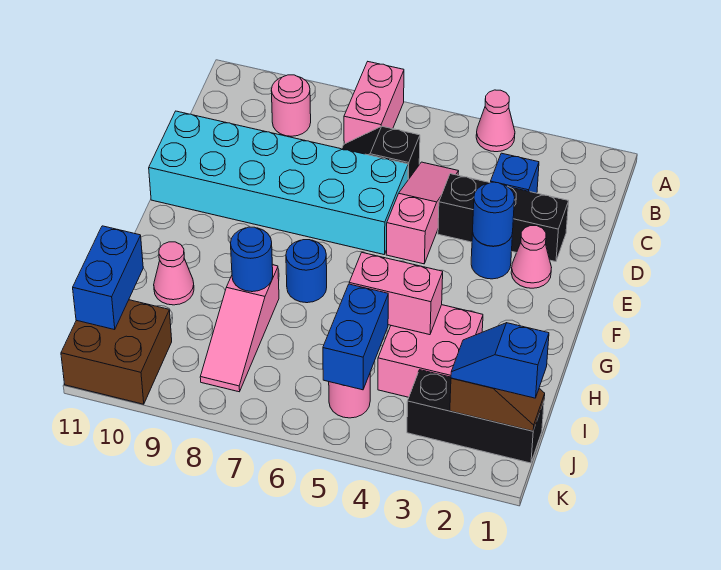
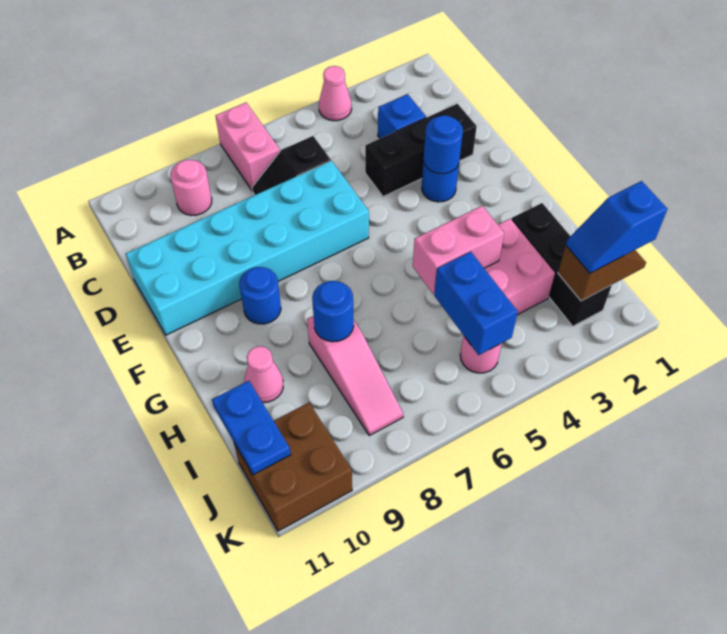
pink 1x3 slope [386,162,459,264] -> none
pink 1x1 cone [511,226,552,288] -> none
blue 1x1 round brick [286,240,327,303] -> blue 1x1 round brick moved to [239,267,281,324]
blue 1x2 brick [73,226,143,330] -> blue 1x2 plate [212,381,291,475]
black 1x3 brick [407,370,544,463] -> black 1x3 brick turned to [511,203,612,326]

